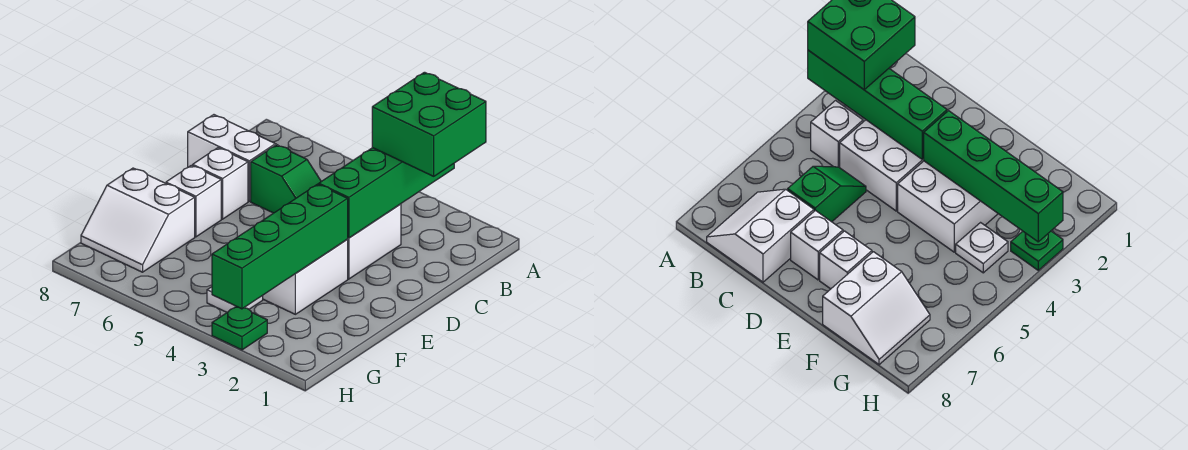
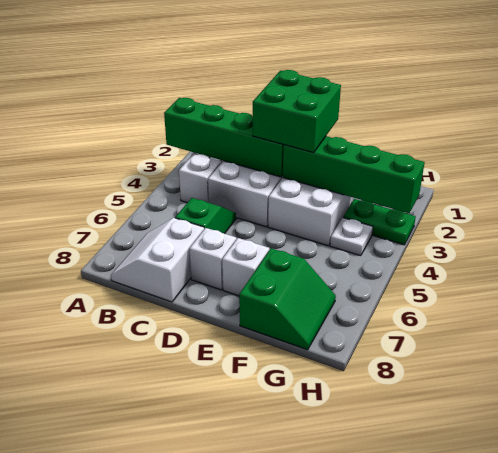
green 2x2 brick [372,72,486,176] -> green 2x2 brick moved to [253,70,341,153]
white 2x2 slope [81,168,195,272] -> green 2x2 slope [239,248,336,350]
green 1x1 plate [212,306,267,350] -> green 1x2 plate [343,199,416,245]

